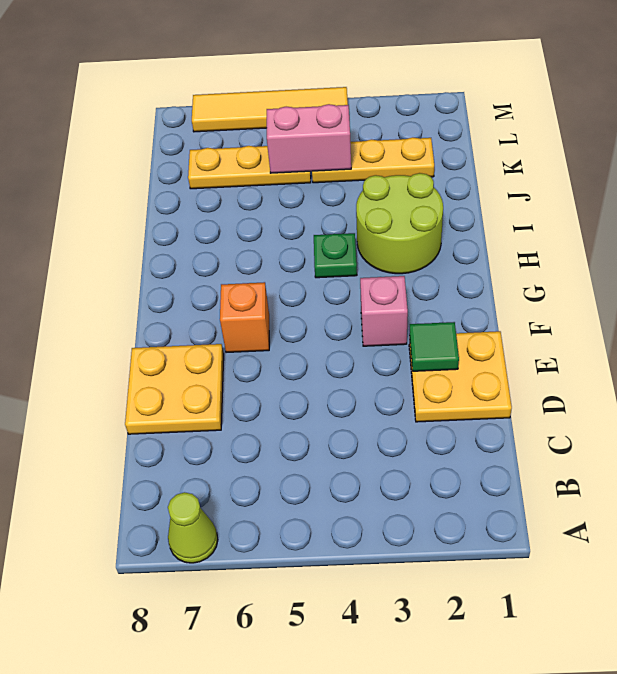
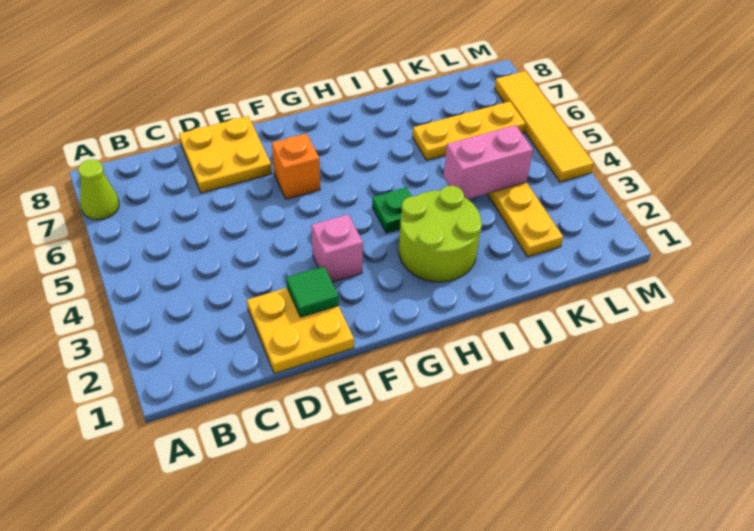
pink 1x2 brick [267,104,351,173] -> pink 1x2 brick turned to [444,125,533,199]
yellow 1x3 plate [188,146,311,189] -> yellow 1x3 plate turned to [413,101,526,160]

